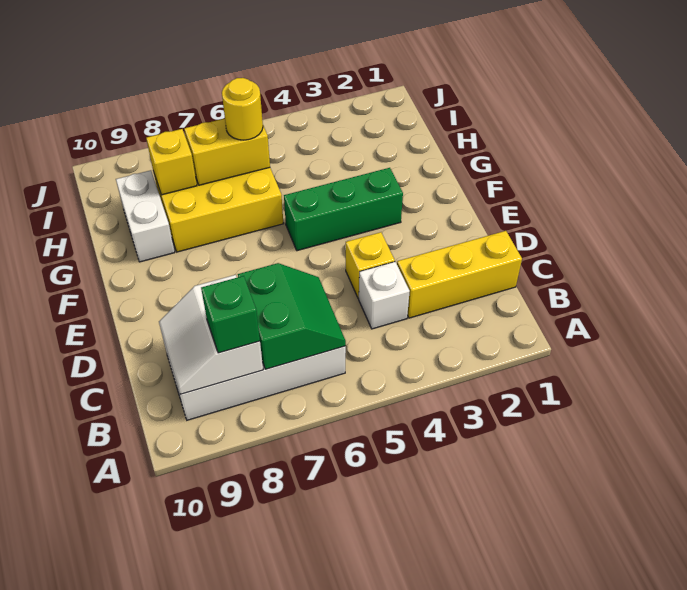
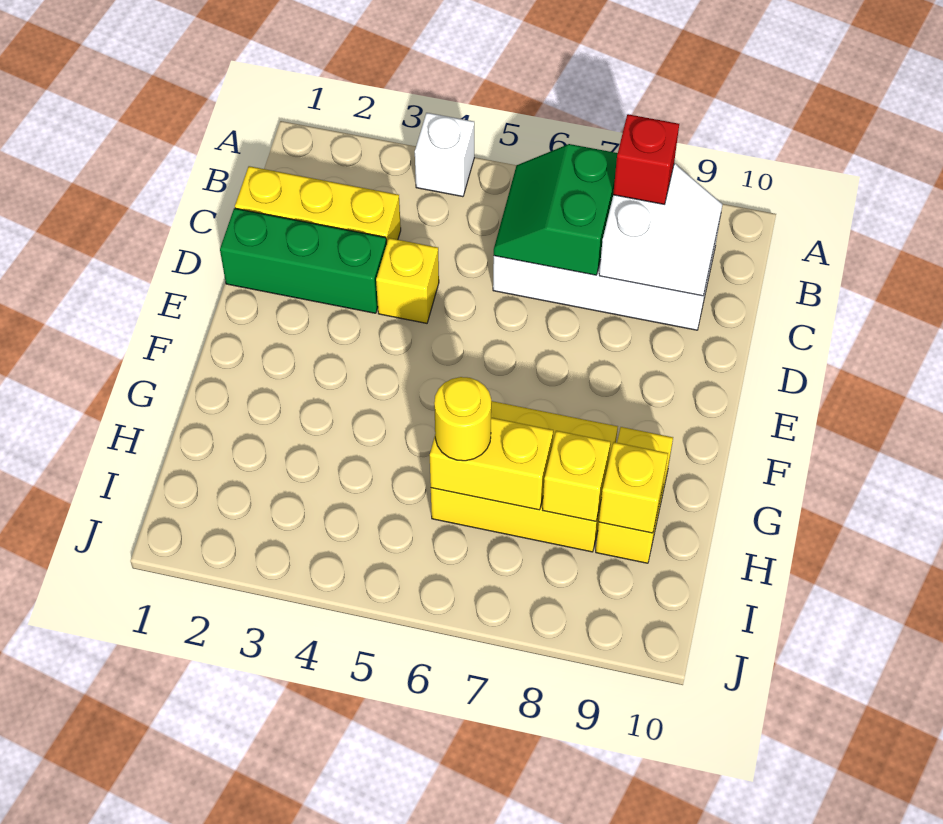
green 1x1 brick [201,276,260,353] -> red 1x1 brick [613,114,679,204]
white 1x1 brick [359,262,410,329] -> white 1x1 brick moved to [415,113,474,197]
green 1x3 brick [284,168,403,251] -> green 1x3 brick moved to [220,208,387,313]
white 1x2 brick [116,170,175,262] -> yellow 1x2 brick [596,427,673,563]
none -> yellow 1x1 brick [599,442,668,533]

